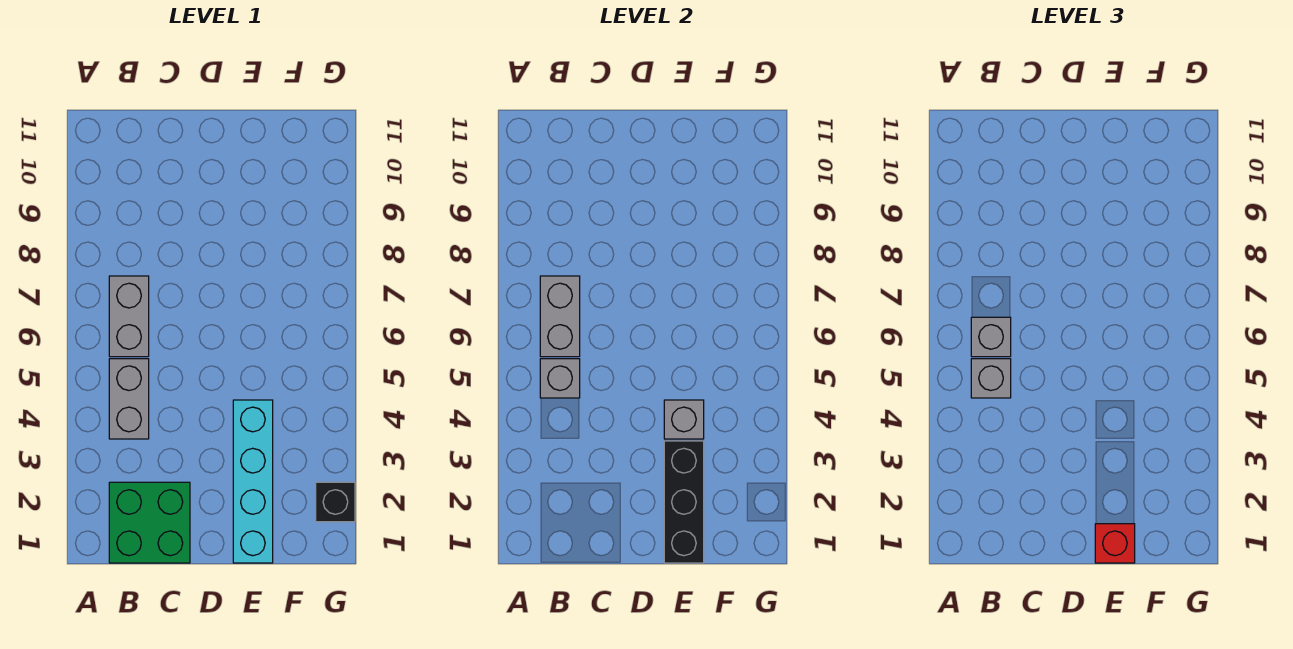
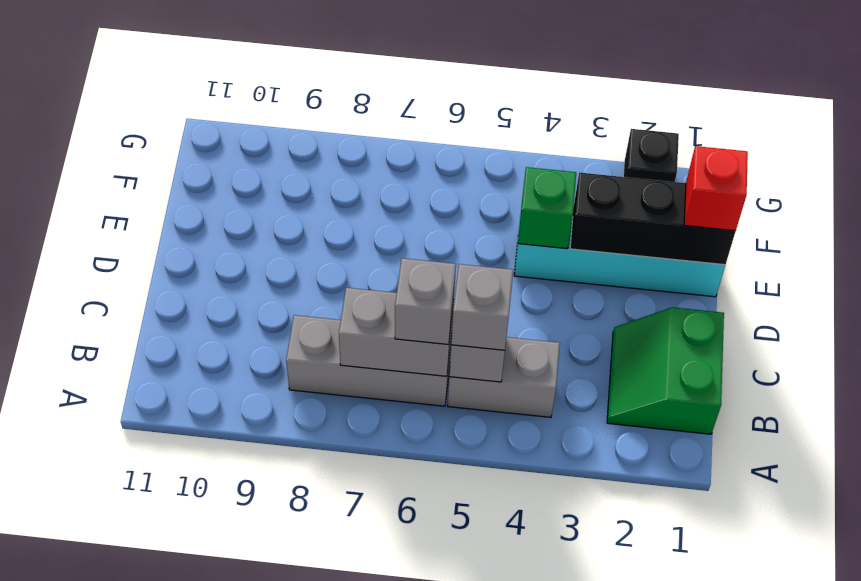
green 2x2 brick [109,482,190,563] -> green 2x2 slope [607,307,724,434]
grey 1x2 brick [109,276,149,357] -> grey 1x3 brick [286,315,452,406]
grey 1x1 brick [664,400,704,439] -> green 1x1 brick [518,167,576,249]

